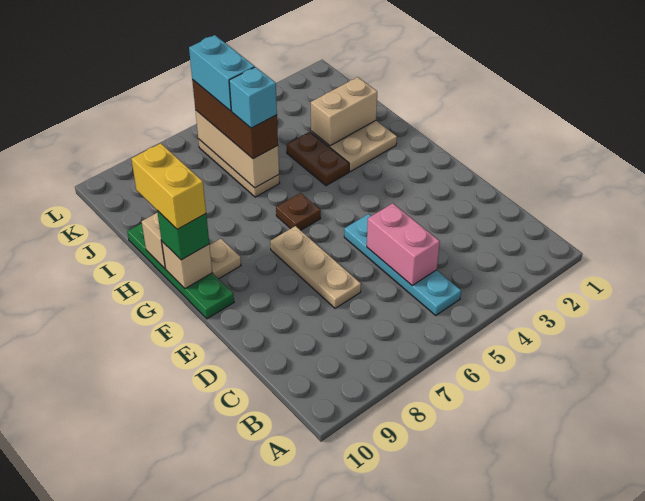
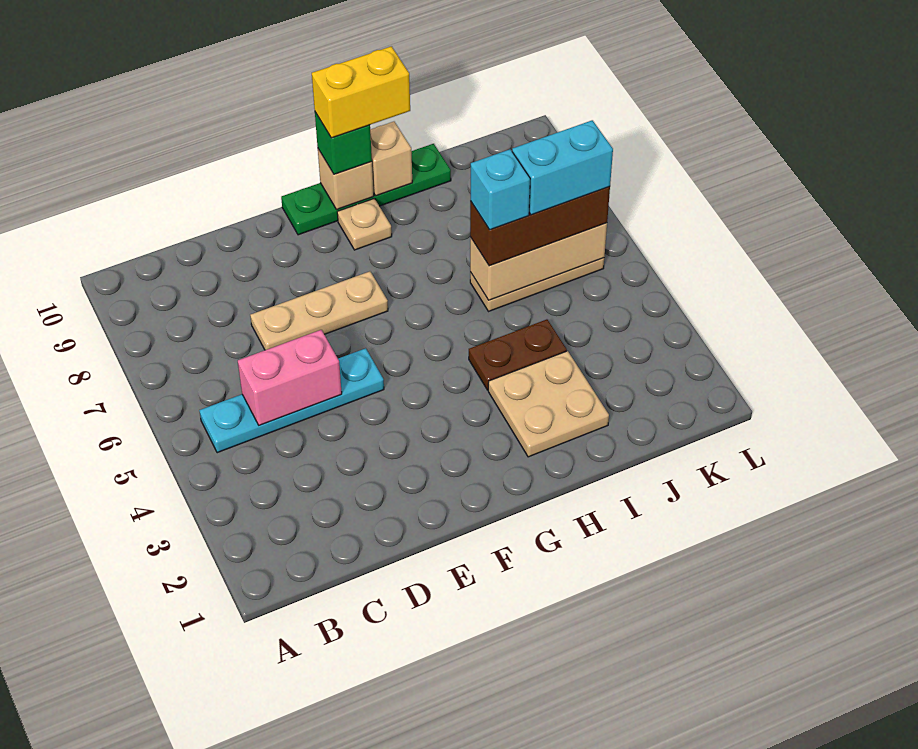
brown 1x1 plate [276,193,321,230] -> none
tan 1x2 brick [311,77,377,146] -> none

